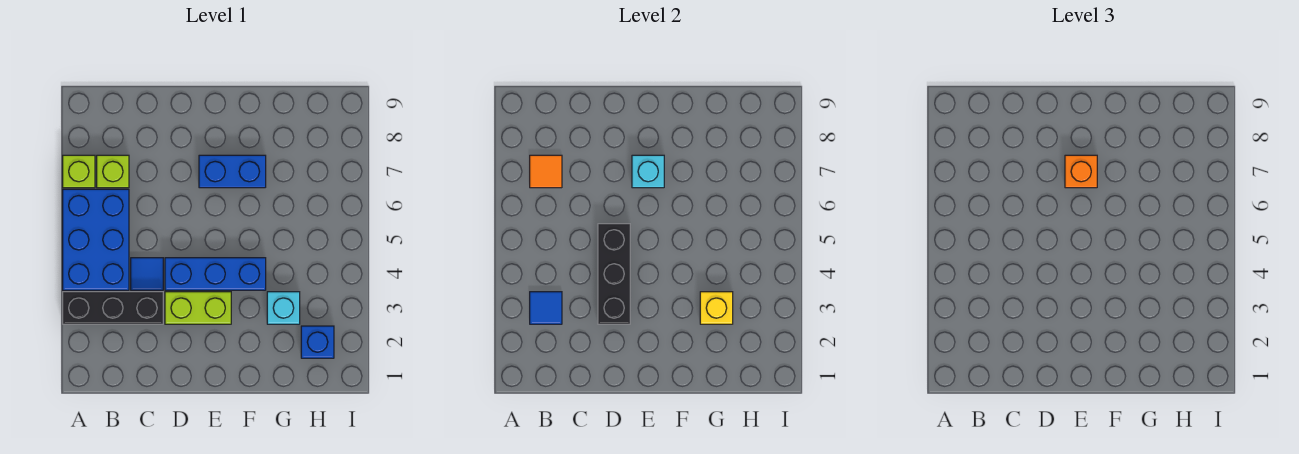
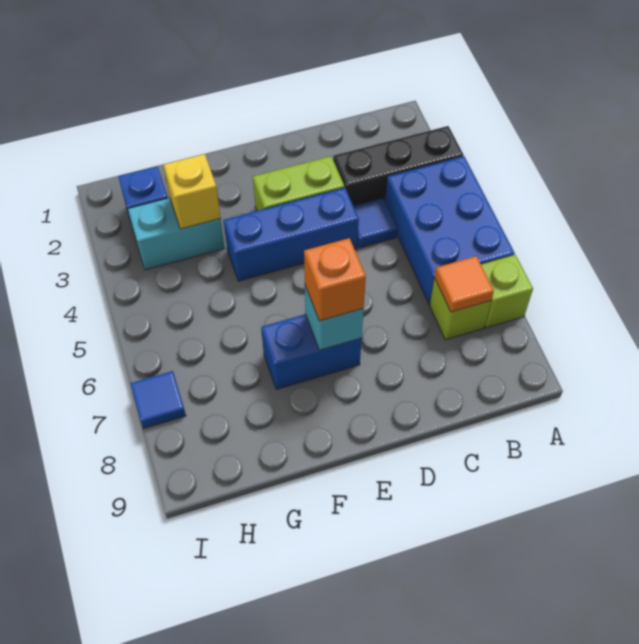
blue 1x1 tile [530,292,562,324] -> blue 1x1 tile moved to [130,371,186,429]
black 1x3 brick [598,224,630,324] -> none
cyan 1x1 brick [267,292,300,324] -> cyan 1x2 brick [128,198,225,270]

